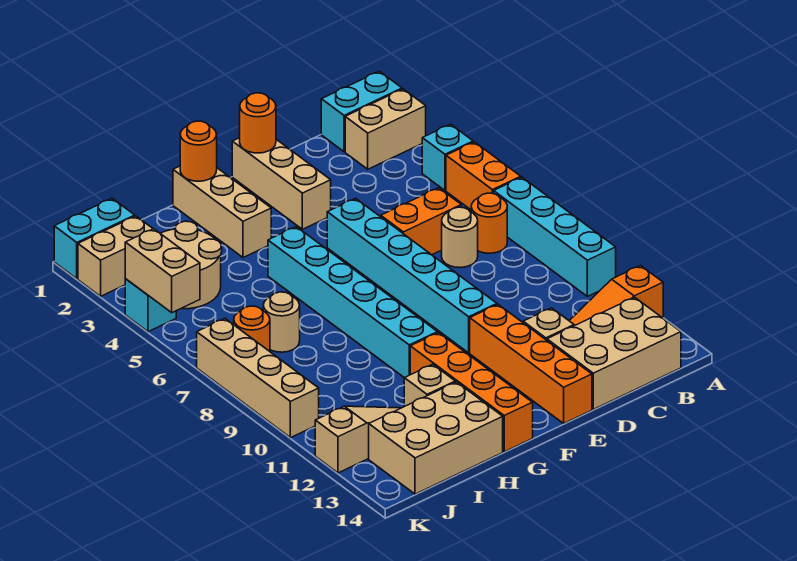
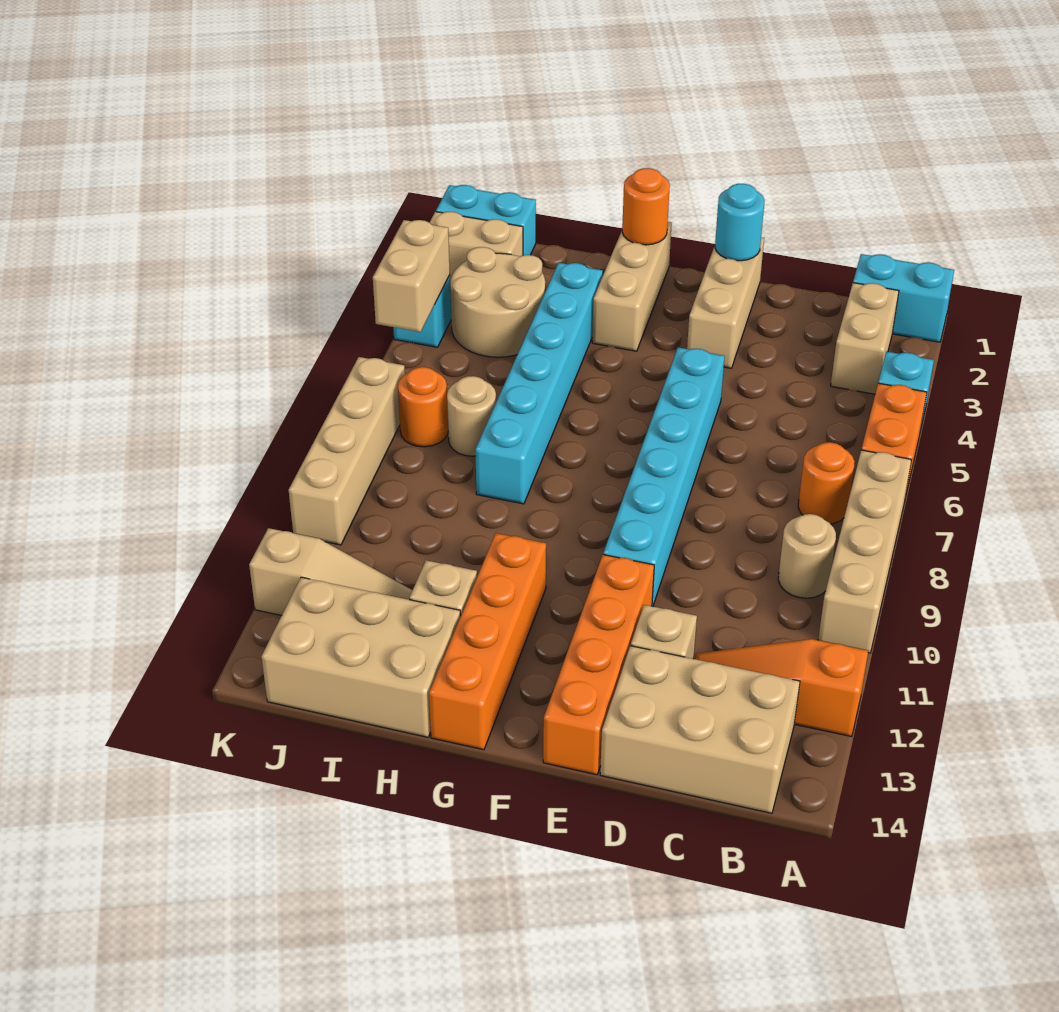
tan 1x2 brick [345,89,426,169] -> tan 1x2 brick turned to [831,283,899,394]
cyan 1x4 brick [494,177,616,296] -> tan 1x4 brick [818,450,912,653]
orange 1x2 brick [381,188,461,255] -> none
tan 1x1 round brick [442,207,478,268] -> tan 1x1 round brick moved to [778,514,836,598]
orange 1x1 round brick [240,93,276,153] -> cyan 1x1 round brick [715,184,765,261]
cyan 1x6 brick [268,227,438,378] -> cyan 1x6 brick moved to [475,263,603,504]

